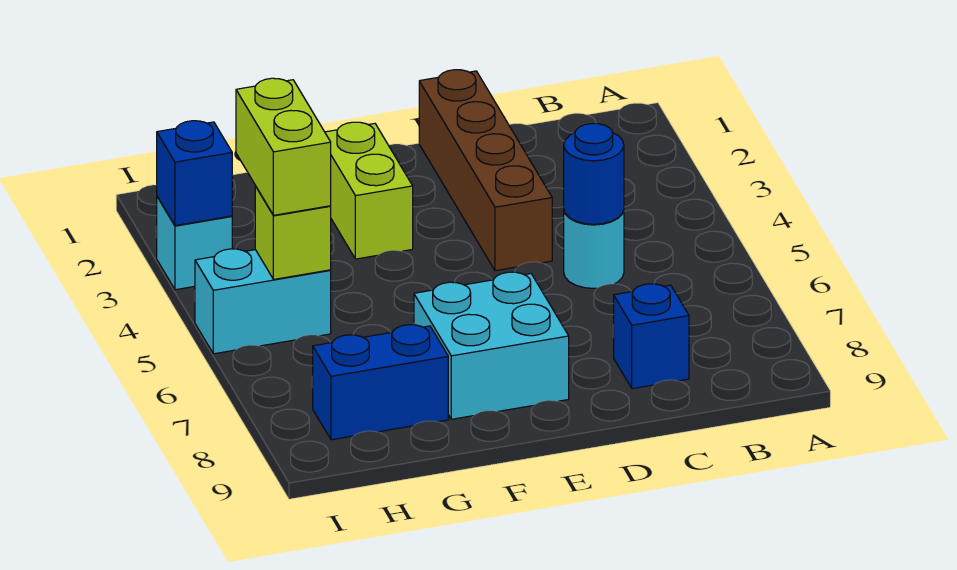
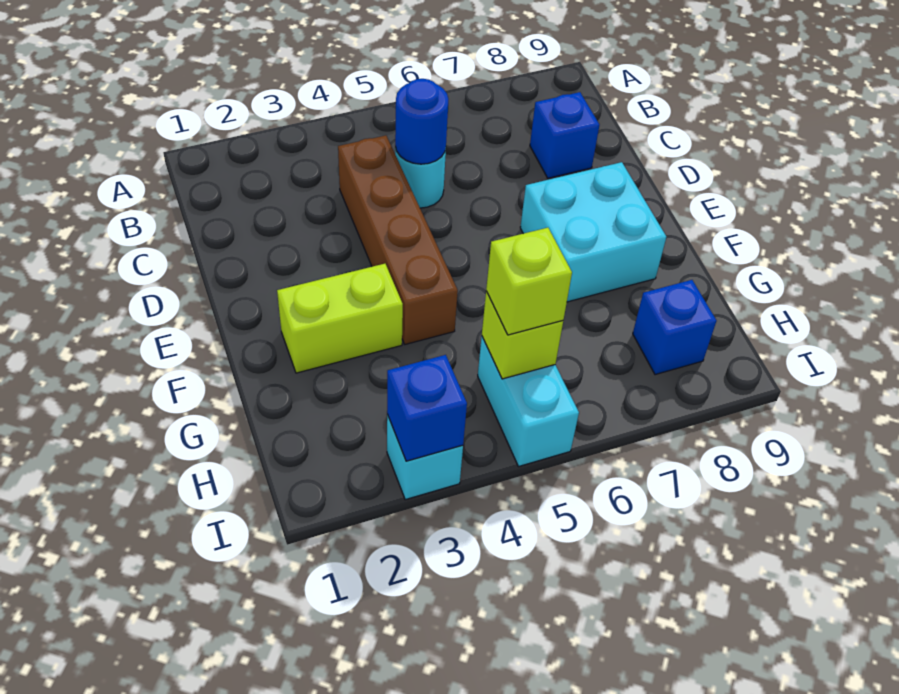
brown 1x4 brick [419,70,552,271] -> brown 1x4 brick turned to [338,135,458,344]
blue 1x2 brick [313,325,448,440] -> blue 1x1 brick [633,280,716,375]
lime 1x2 brick [236,78,331,215] -> lime 1x1 brick [486,228,572,335]

